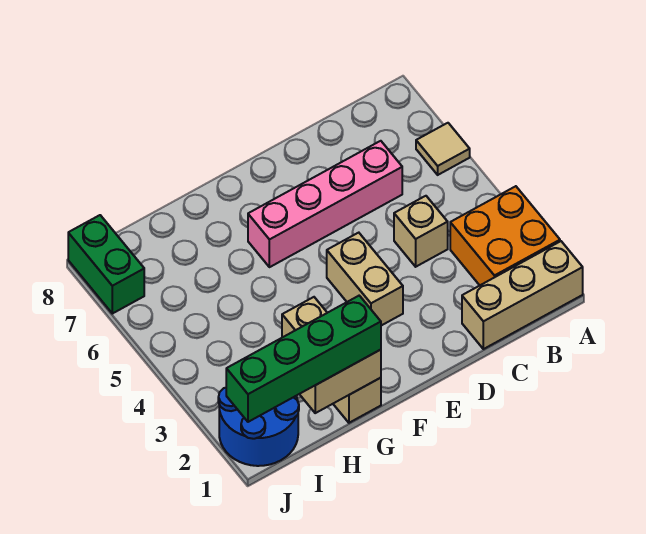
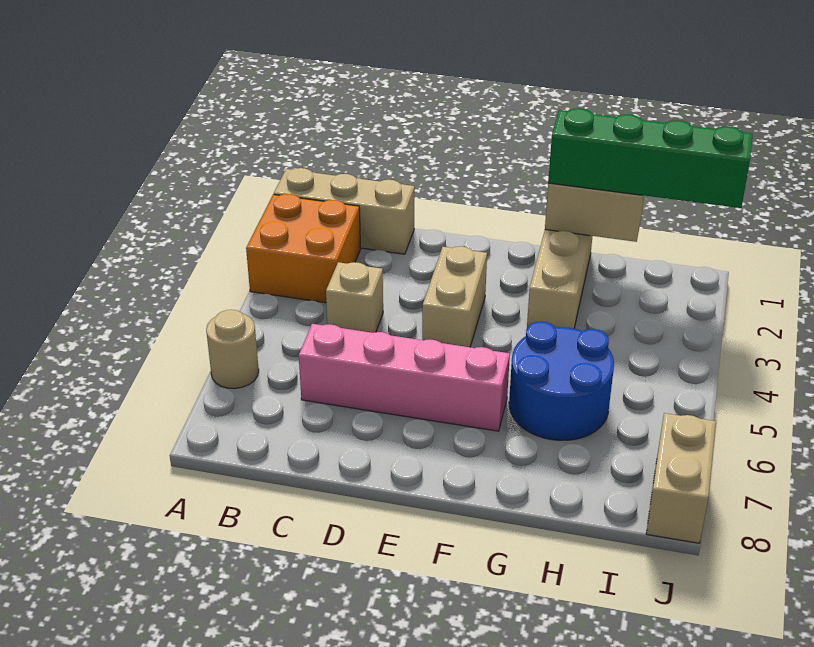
tan 1x1 tile [416,123,470,175] -> tan 1x1 round brick [206,310,259,389]
blue 2x2 round brick [218,388,299,466] -> blue 2x2 round brick moved to [509,322,614,440]
green 1x2 brick [68,215,144,314] -> tan 1x2 brick [646,413,716,543]

